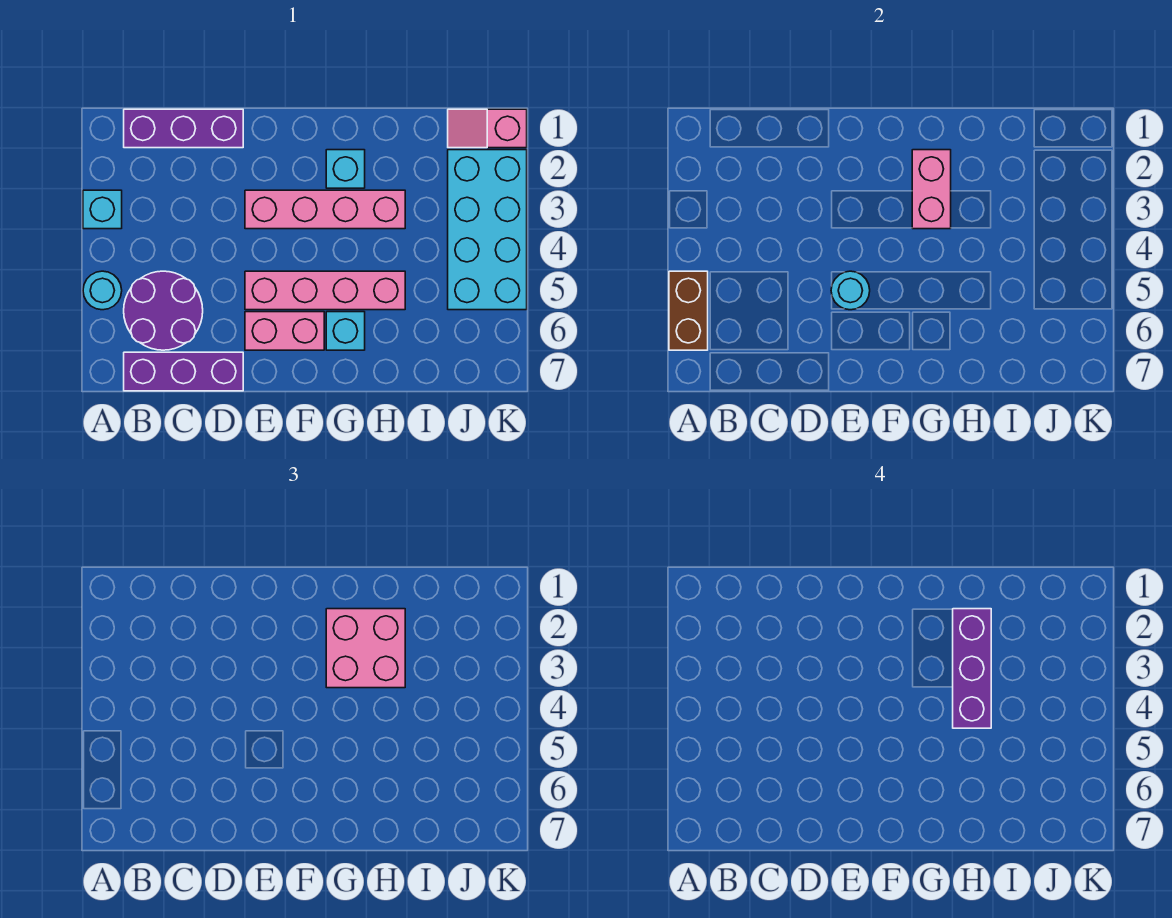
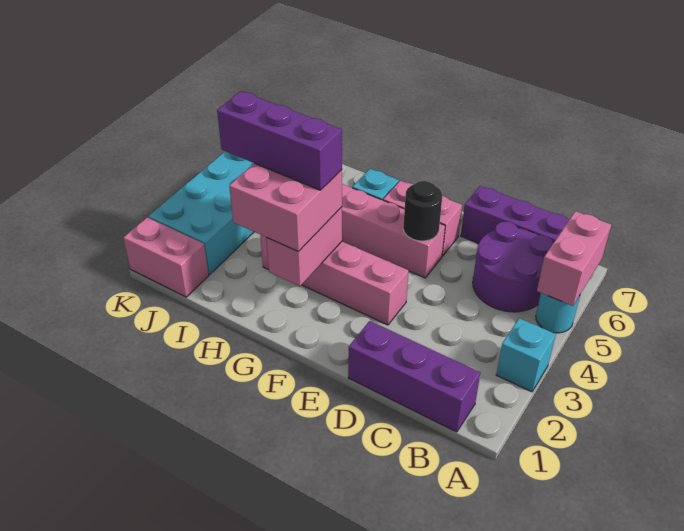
brown 1x2 brick [669,271,708,350] -> pink 1x2 brick [537,211,611,306]
cyan 1x1 round brick [831,271,870,310] -> black 1x1 round brick [403,181,442,241]
cyan 1x1 brick [326,150,365,188] -> none
purple 1x3 brick [953,609,991,728] -> purple 1x3 brick turned to [217,91,342,190]
pink 1x2 slope [448,109,527,148] -> pink 1x2 brick [123,217,209,297]

